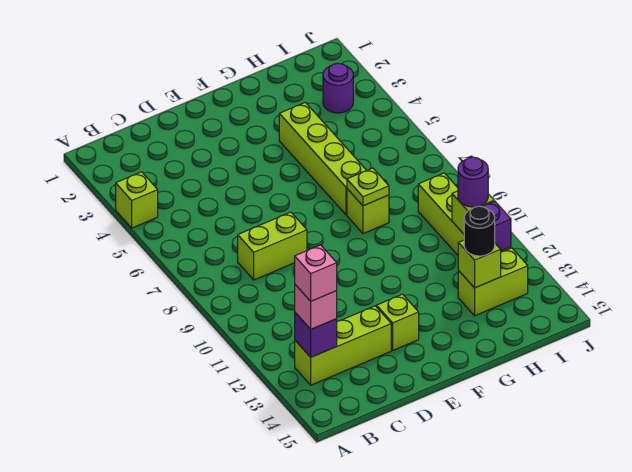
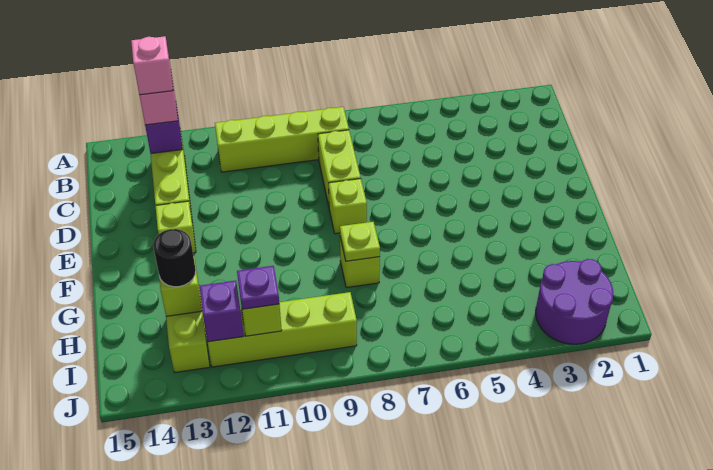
lime 1x1 brick [116,172,158,228] -> lime 1x1 brick moved to [329,179,367,234]
lime 1x4 brick [279,102,367,215] -> lime 1x4 brick moved to [215,107,349,172]
purple 1x1 round brick [323,63,353,113] -> purple 2x2 round brick [536,259,613,344]
purple 1x1 round brick [458,157,488,207] -> purple 1x1 plate [237,266,279,309]

